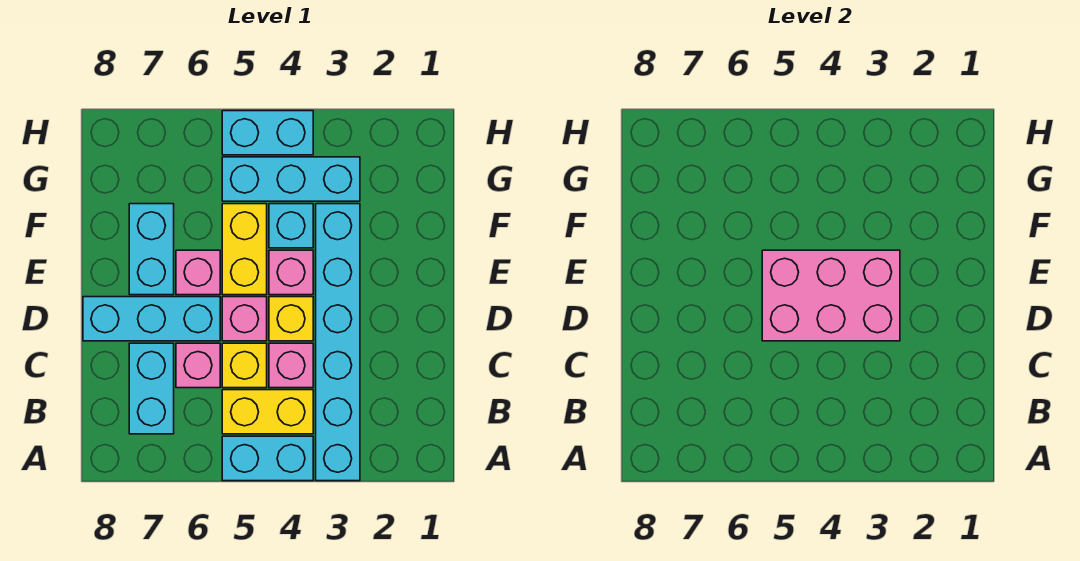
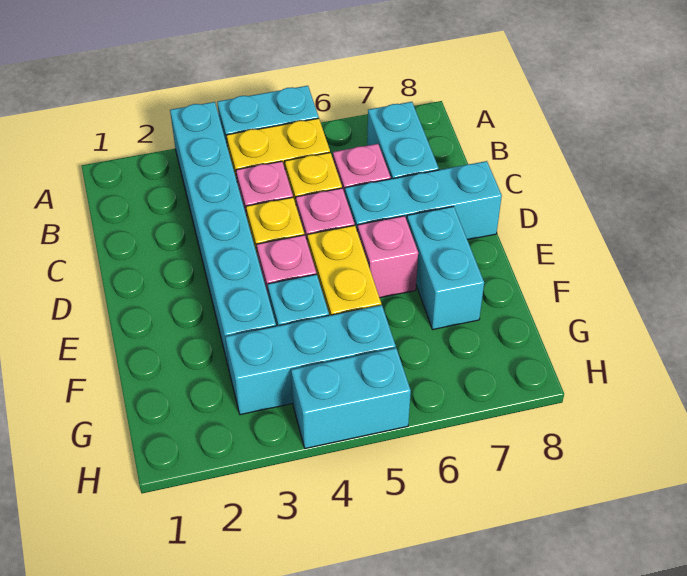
pink 2x3 brick [762,250,900,341] -> none

